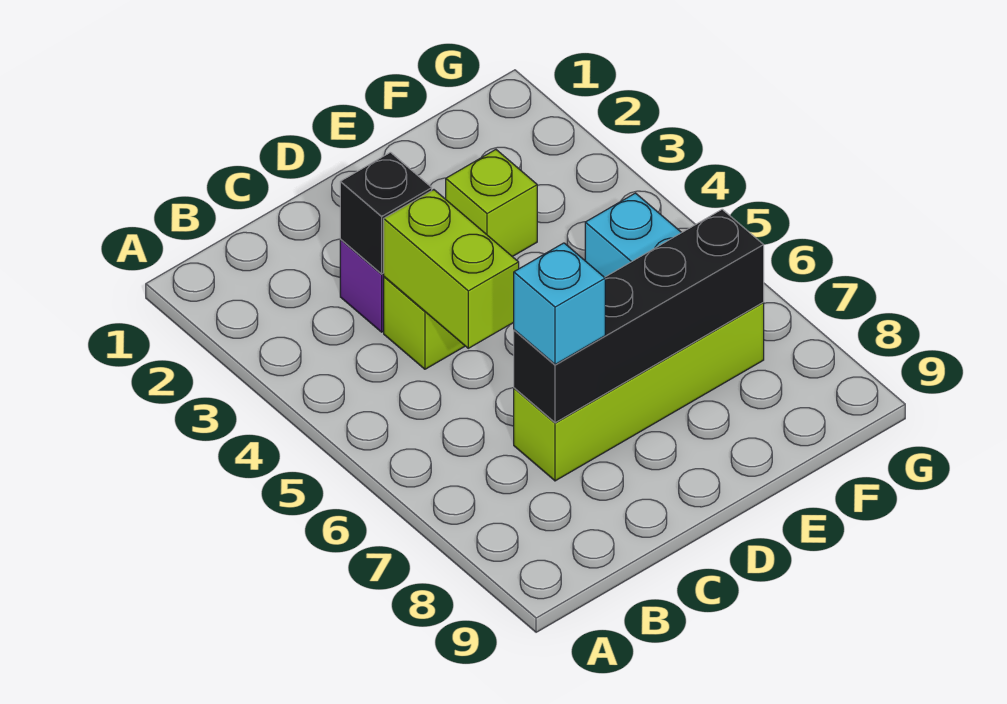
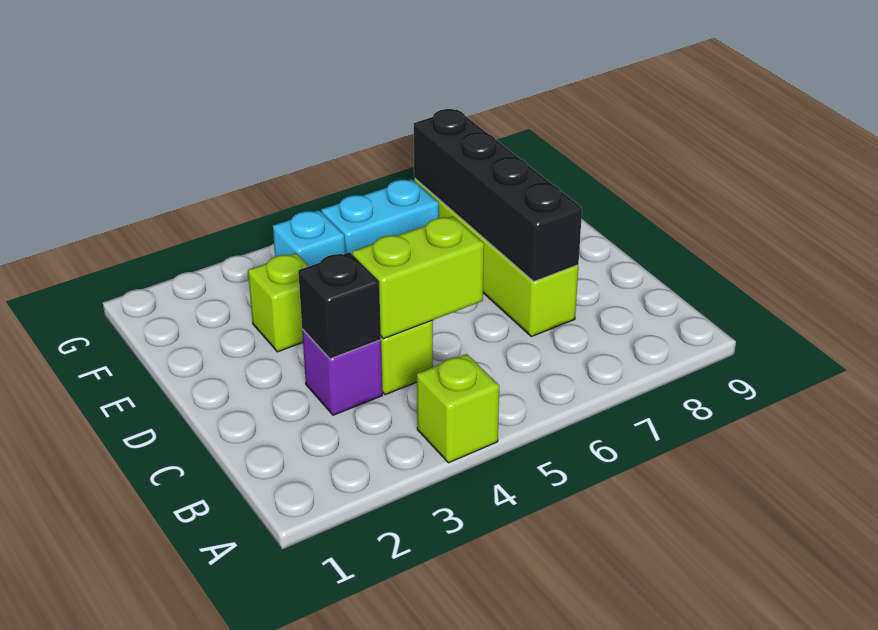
none -> lime 1x1 brick [417,354,499,463]
cyan 1x1 brick [513,243,605,365] -> cyan 1x1 brick moved to [273,210,345,266]

